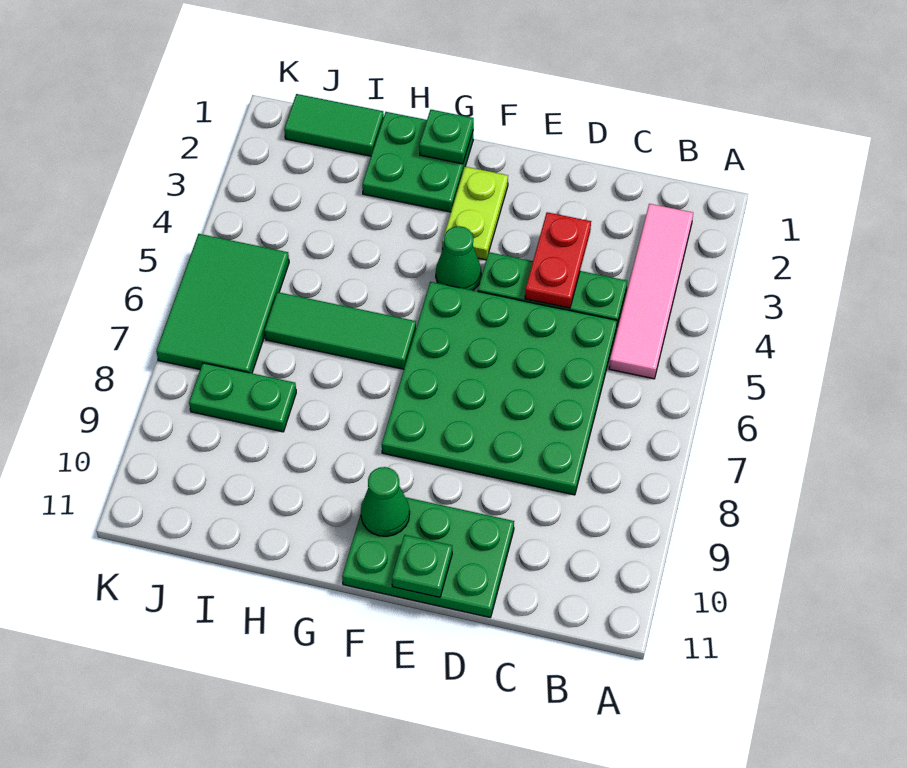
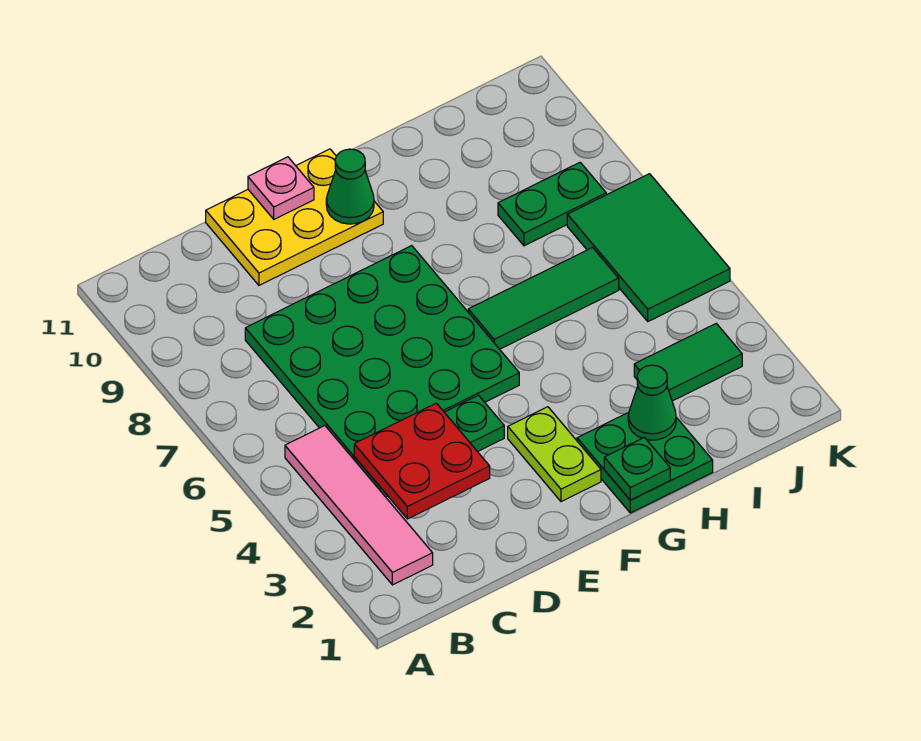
red 1x2 plate [525,212,591,308] -> red 2x2 plate [354,403,490,519]
green 2x3 plate [342,497,514,618] -> yellow 2x3 plate [206,149,383,285]
green 1x1 plate [392,535,452,597] -> pink 1x1 plate [248,157,314,219]
green 1x1 cone [436,226,481,290] -> green 1x1 cone moved to [628,365,676,440]
green 1x2 tile [284,94,384,156] -> green 1x2 tile moved to [634,323,742,401]

